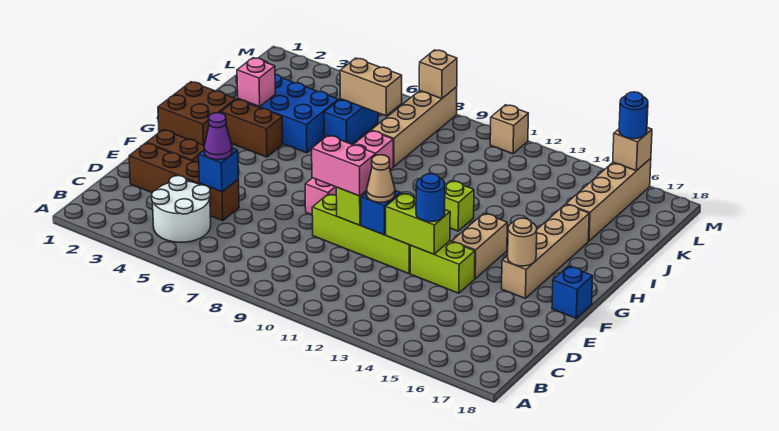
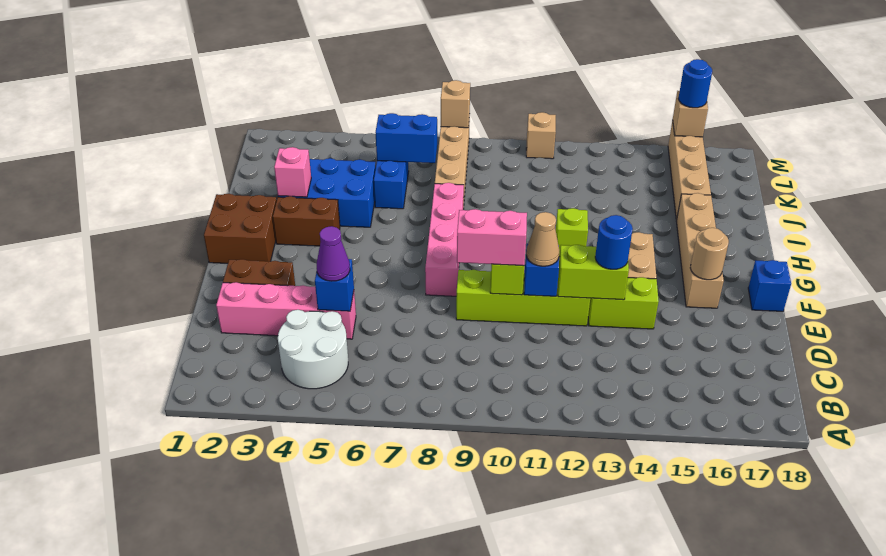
brown 1x4 brick [129,143,239,221] -> pink 1x4 brick [216,282,356,339]
tan 1x2 brick [340,58,402,116] -> blue 1x2 brick [375,113,437,163]

